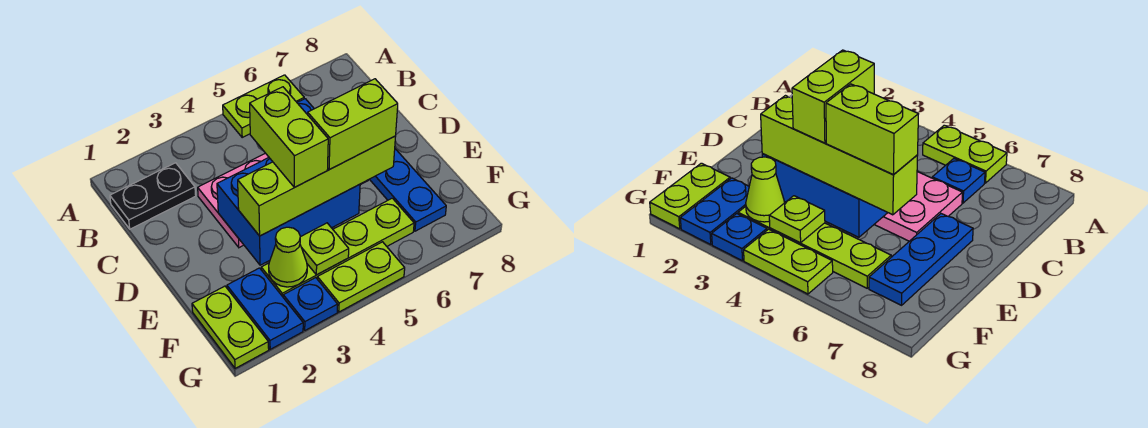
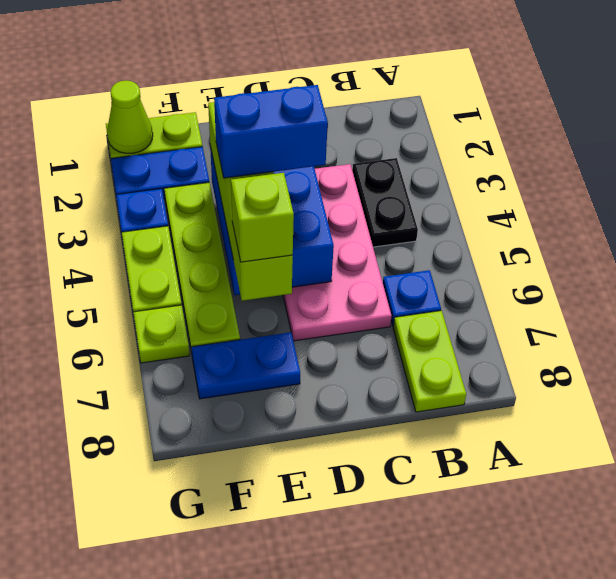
lime 1x2 plate [223,75,304,137] -> lime 1x2 plate moved to [393,311,466,412]
black 1x2 plate [110,163,196,229] -> black 1x2 plate moved to [352,158,418,247]
lime 1x2 brick [250,87,328,187] -> blue 1x2 brick [214,85,328,178]
blue 1x3 plate [370,149,446,231] -> blue 1x2 plate [191,332,300,399]
lime 1x2 brick [308,79,398,170] -> lime 1x1 brick [231,173,294,262]
lime 1x1 cone [269,227,307,287] -> lime 1x1 cone moved to [107,81,153,153]
lime 1x1 plate [300,223,349,275] -> lime 1x1 plate moved to [133,305,189,363]

